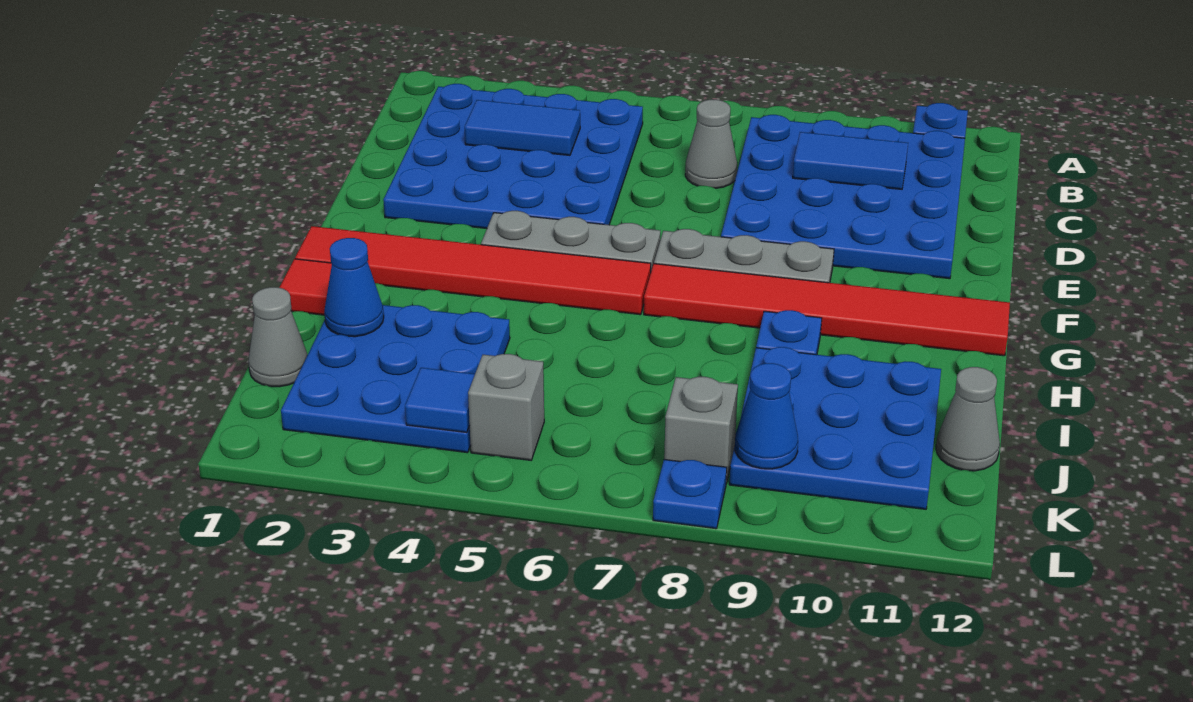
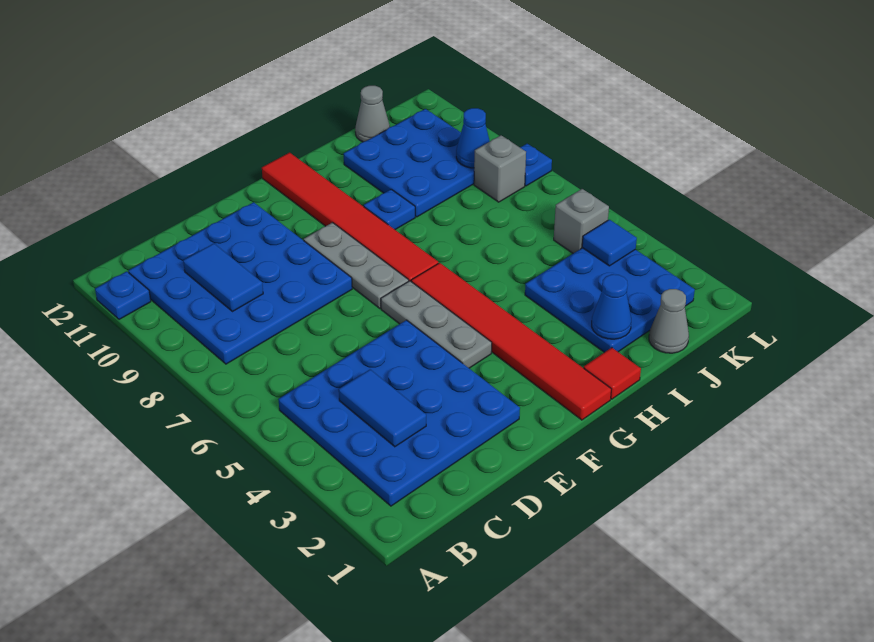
grey 1x1 cone [685,100,737,188] -> none

